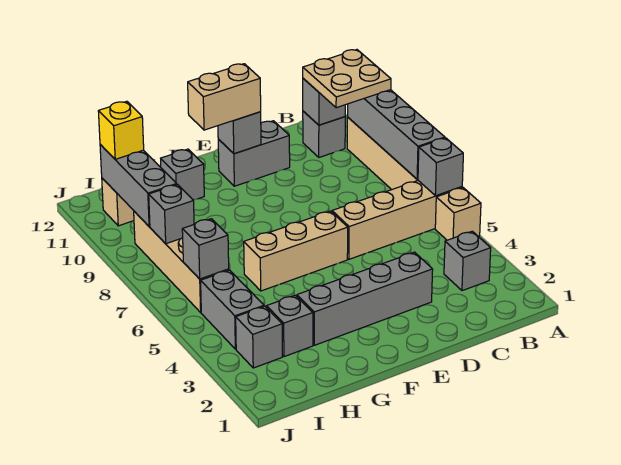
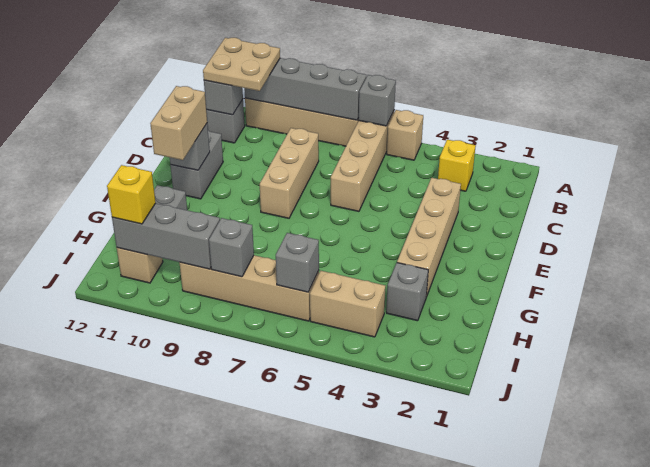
grey 1x1 brick [444,231,491,291] -> yellow 1x1 brick [438,140,476,191]
grey 1x4 brick [297,252,433,345] -> tan 1x4 brick [397,178,461,297]
tan 1x3 brick [244,211,348,291] -> tan 1x3 brick moved to [260,128,319,218]
grey 1x1 brick [236,306,282,368] -> none
grey 1x2 brick [201,270,264,349] -> tan 1x2 brick [310,271,385,337]

